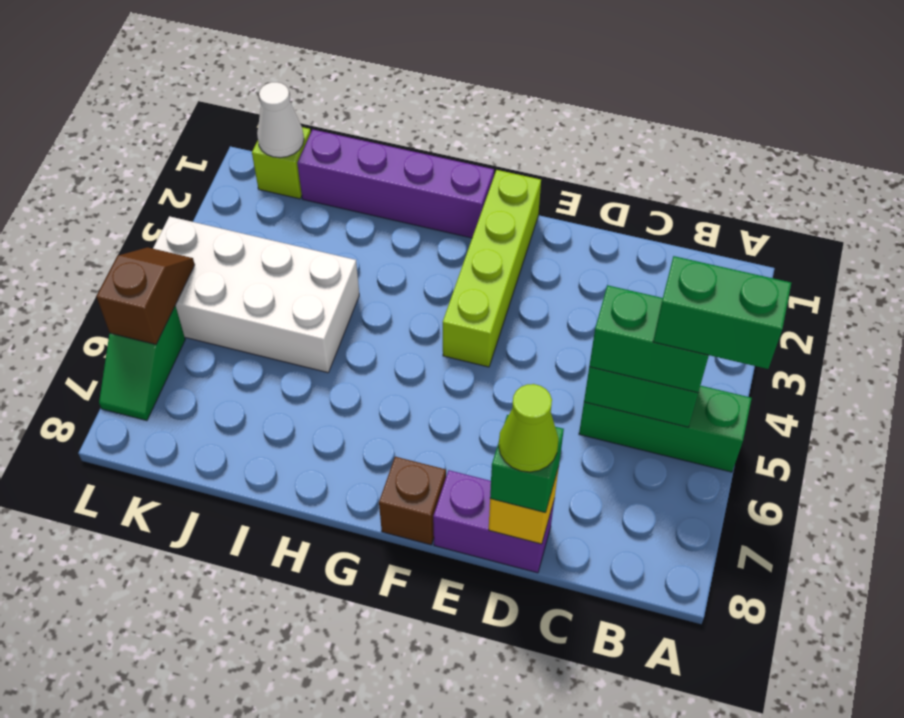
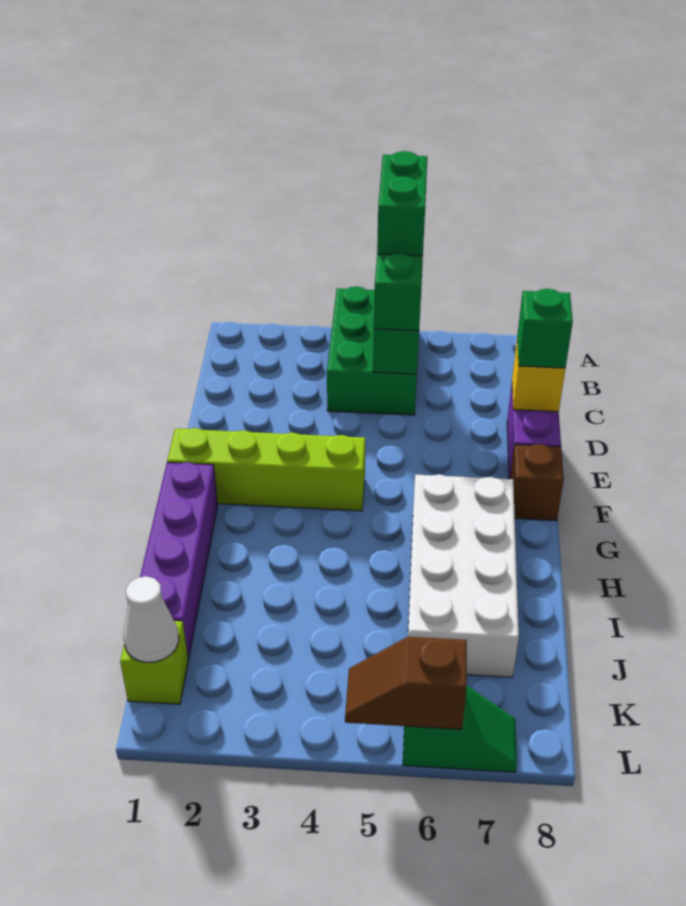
green 1x3 brick [579,386,752,472] -> green 2x3 brick [327,286,417,415]
lime 1x1 cone [499,384,558,472] -> none
white 2x4 brick [153,216,359,373] -> white 2x4 brick moved to [408,474,519,677]

